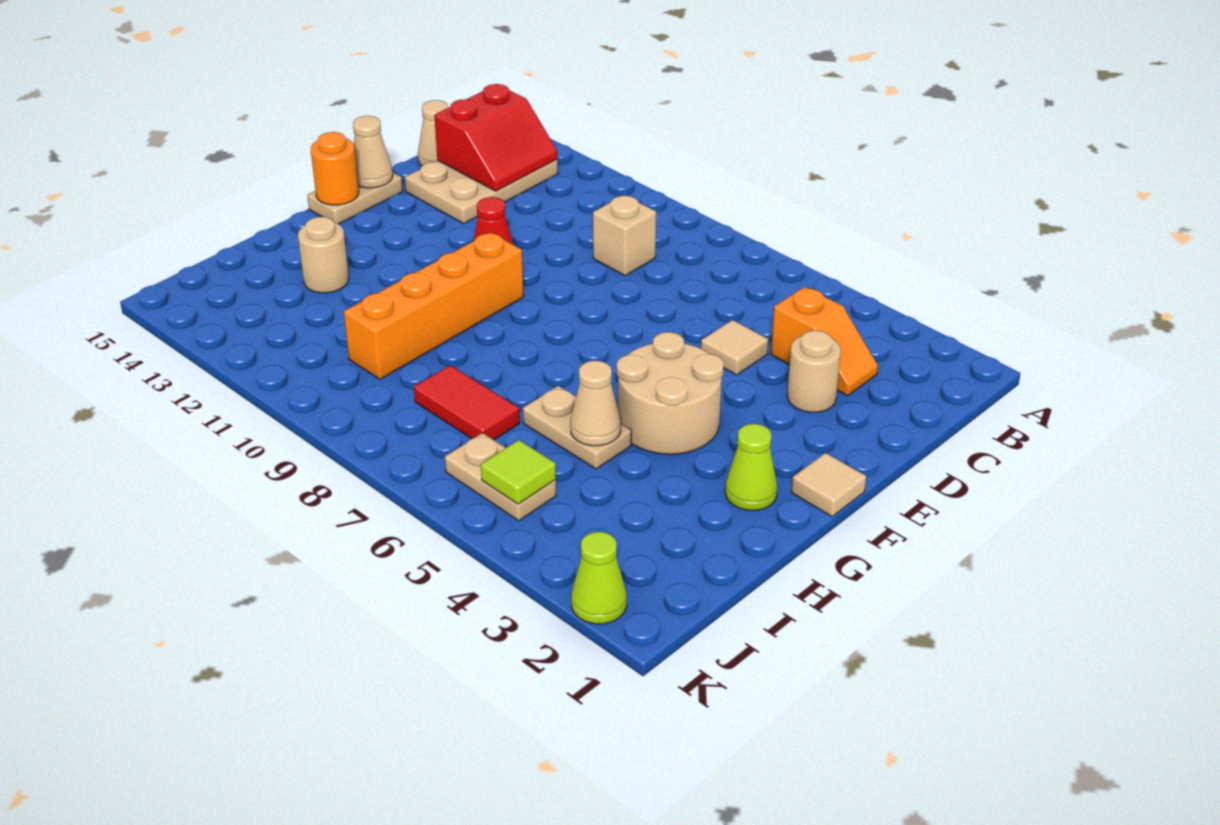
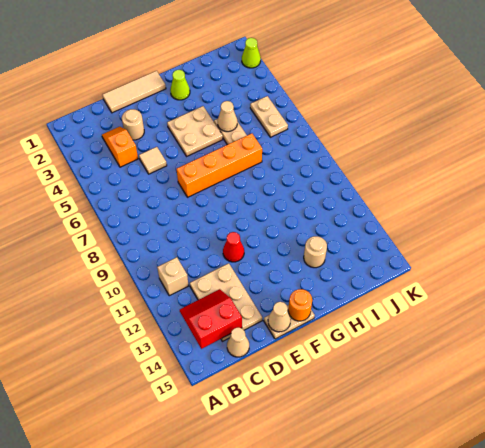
tan 2x3 plate [405,160,558,224] -> tan 2x3 plate turned to [190,263,262,341]
tan 1x1 brick [593,195,656,276] -> tan 1x1 brick moved to [157,257,189,296]
tan 1x1 tile [791,453,866,517] -> tan 1x3 tile [102,71,166,113]
tan 2x2 round brick [617,332,724,454] -> tan 2x2 plate [167,106,223,156]
orange 1x4 brick [344,232,524,379] -> orange 1x4 brick moved to [177,133,262,197]
red 1x2 tile [414,365,520,440] -> none
lime 1x1 tile [481,440,556,504] -> none

